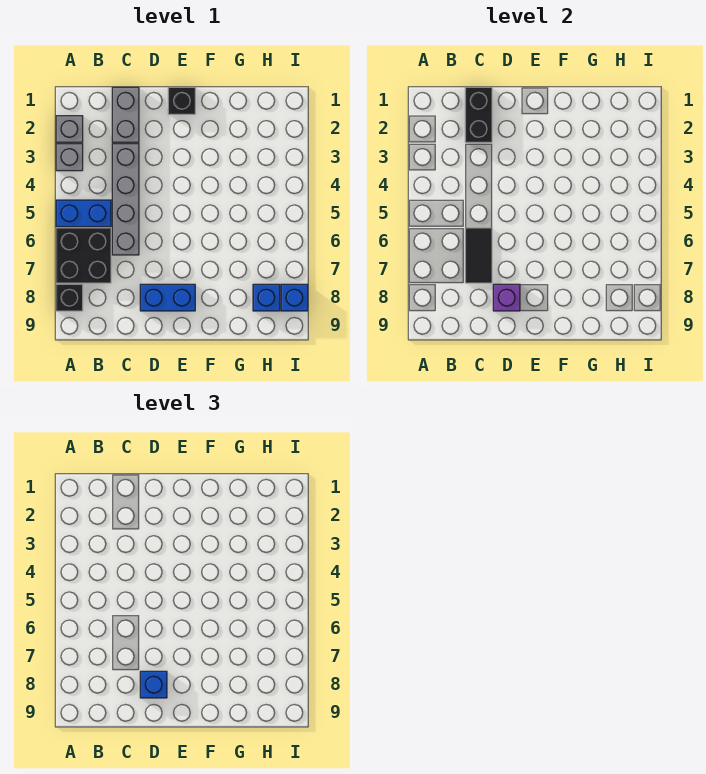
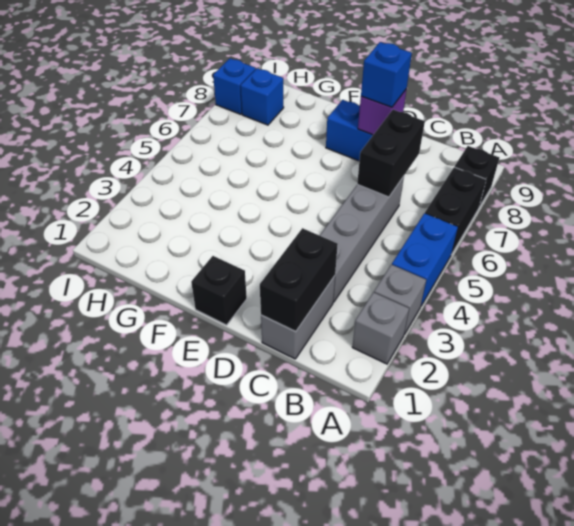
blue 1x2 brick [56,200,111,227] -> blue 1x2 brick turned to [392,213,458,306]
black 2x2 brick [56,228,111,283] -> black 1x2 brick [425,167,486,254]
black 1x2 tile [465,228,492,283] -> black 1x2 brick [357,110,425,197]

